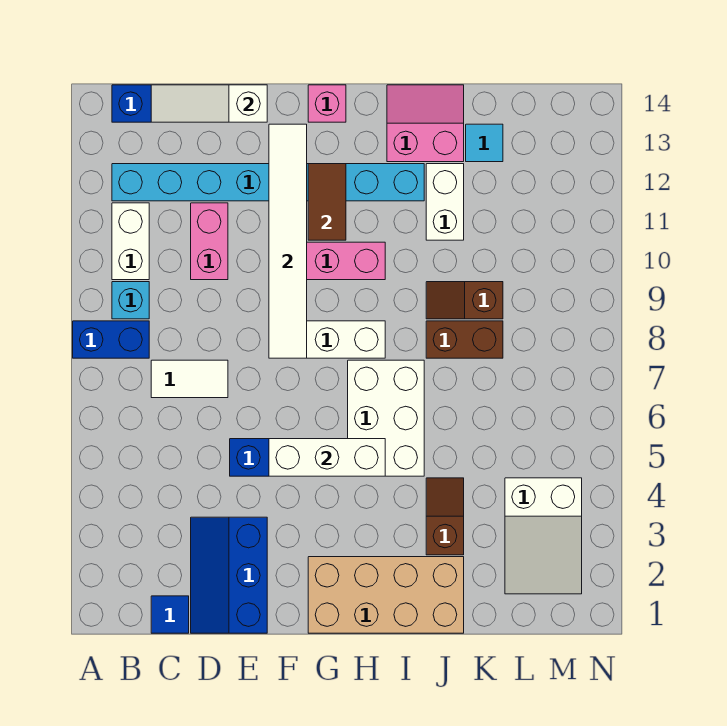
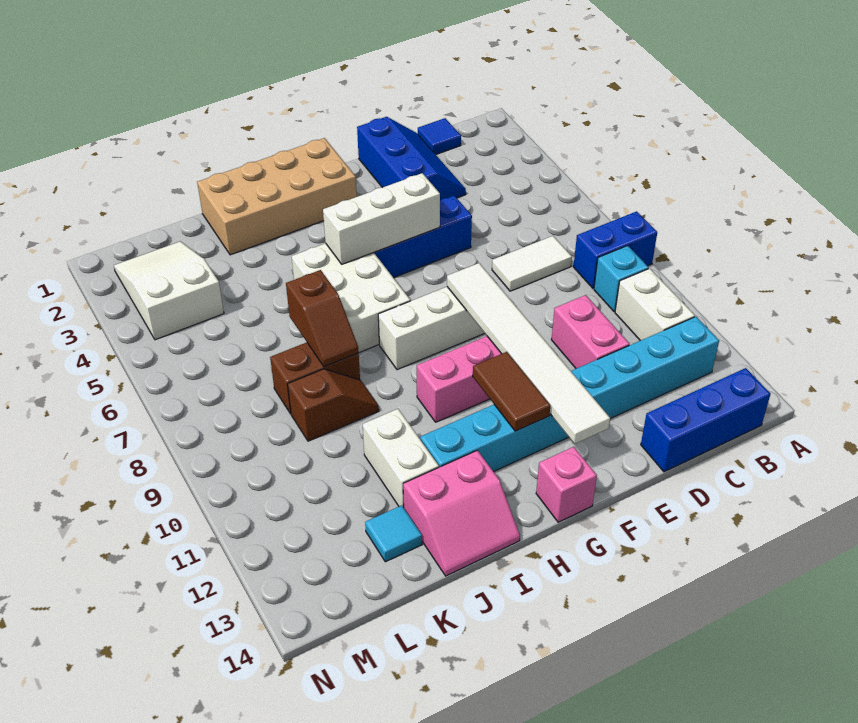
white 1x3 slope [151,85,267,122] -> none
brown 1x2 slope [426,478,464,555] -> brown 1x2 slope moved to [286,270,359,367]

